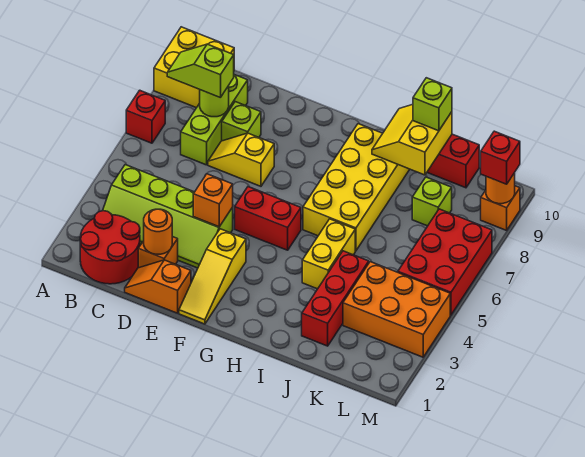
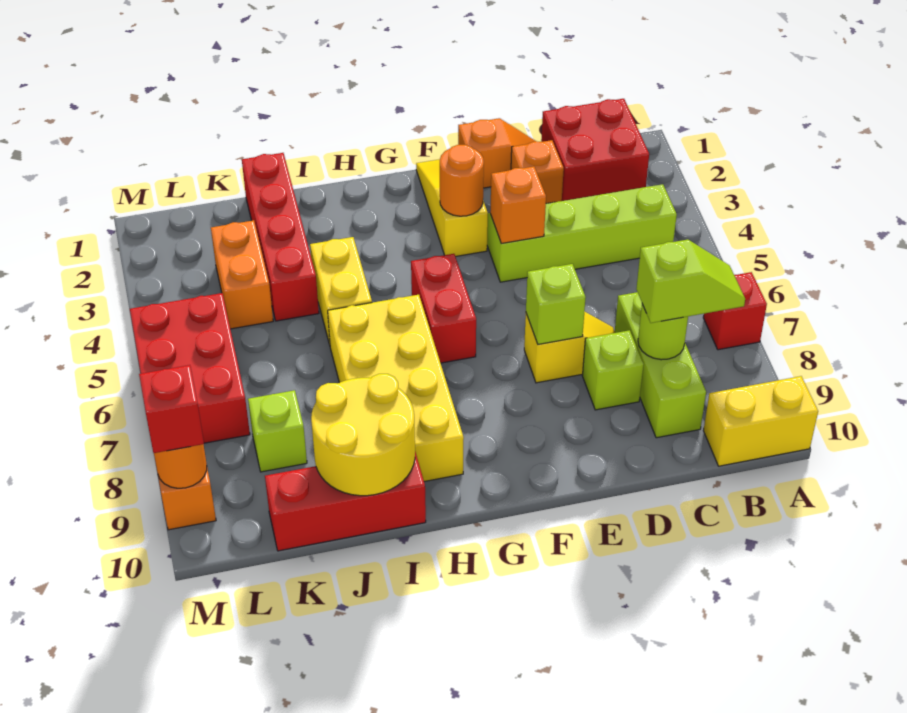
yellow 2x2 brick [154,27,234,108] -> yellow 1x2 brick [703,376,818,466]
red 2x2 round brick [80,211,140,284] -> red 2x2 brick [541,99,649,201]
orange 1x1 round brick [144,209,172,254] -> orange 1x1 round brick moved to [440,145,484,216]
red 1x2 brick [235,187,301,250] -> red 1x2 brick turned to [411,254,476,363]
yellow 2x2 slope [372,105,452,175] -> yellow 2x2 round brick [311,374,415,496]
red 1x3 brick [302,251,369,346] -> red 1x4 brick [242,153,319,321]
lime 1x1 brick [413,78,452,131] -> lime 1x1 brick moved to [526,264,586,344]
orange 2x3 brick [343,262,450,357] -> orange 1x2 brick [211,220,273,329]

